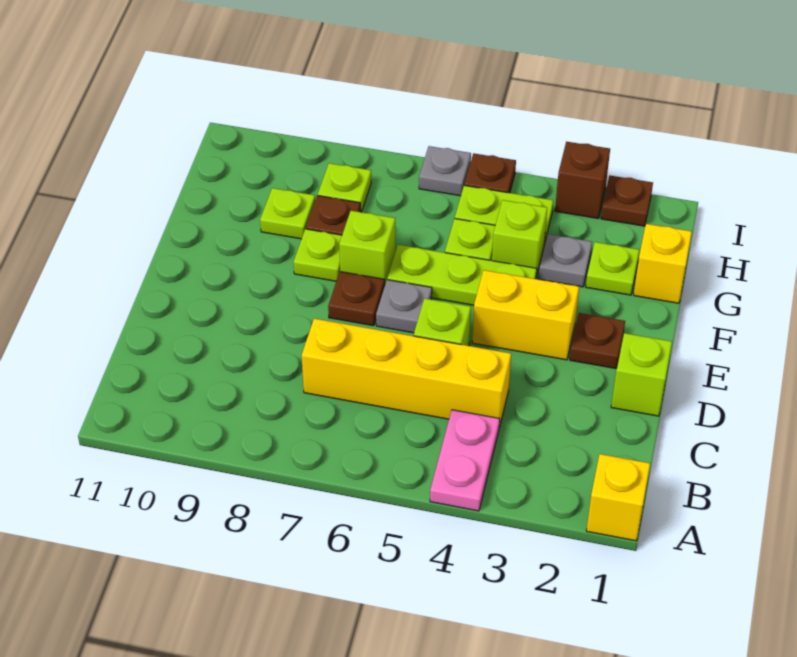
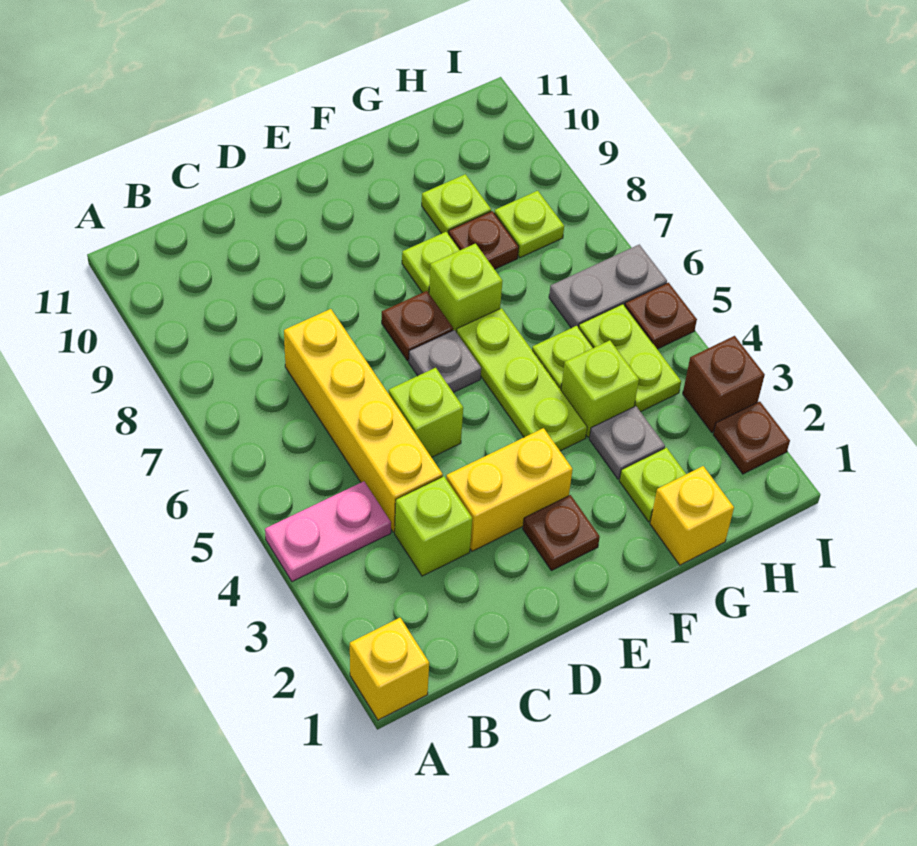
lime 1x1 brick [611,333,672,416] -> lime 1x1 brick moved to [395,476,472,576]
yellow 1x2 brick [472,270,579,360] -> yellow 1x2 brick turned to [446,428,573,551]
grey 1x1 plate [419,146,471,196] -> grey 1x2 plate [549,245,667,328]

